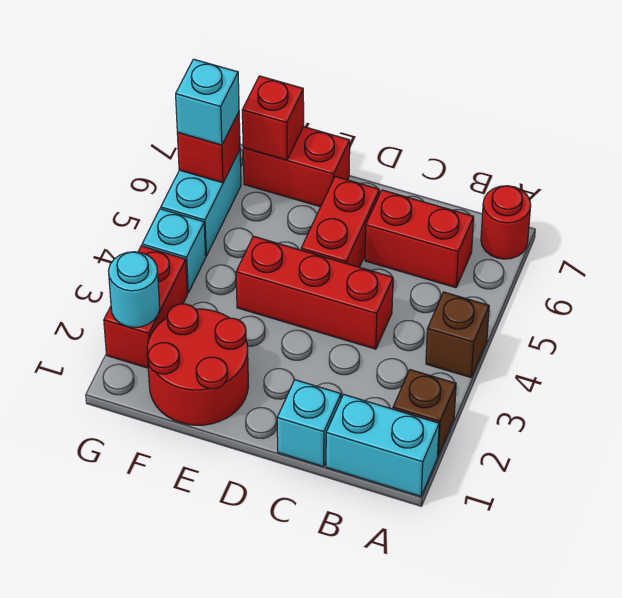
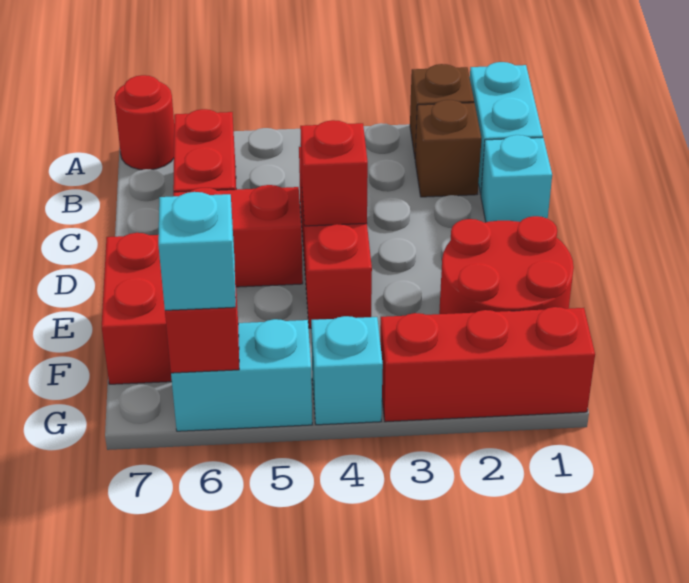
brown 1x1 brick [426,292,489,377] -> brown 1x1 brick moved to [415,100,481,197]
red 1x1 brick [242,76,304,160] -> red 1x1 brick moved to [300,120,368,226]
red 1x2 brick [104,246,187,368] -> red 1x3 brick [380,307,595,422]
cyan 1x1 round brick [108,252,160,327] -> none

